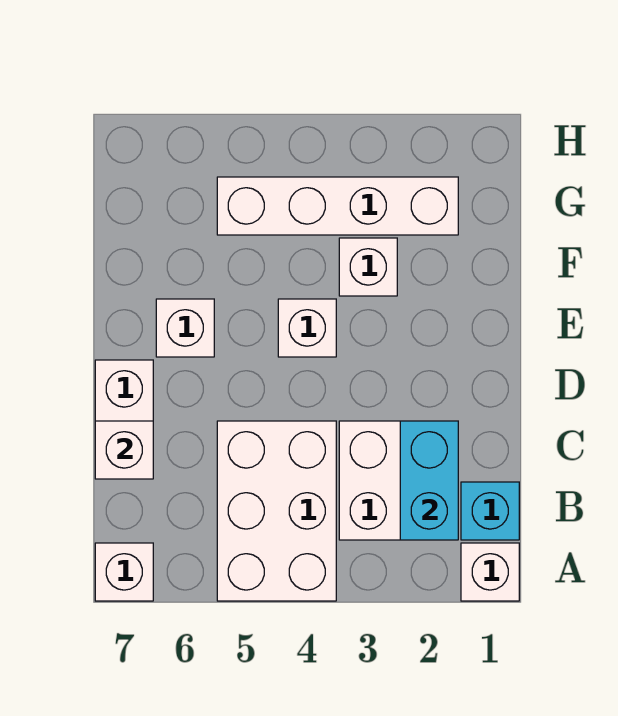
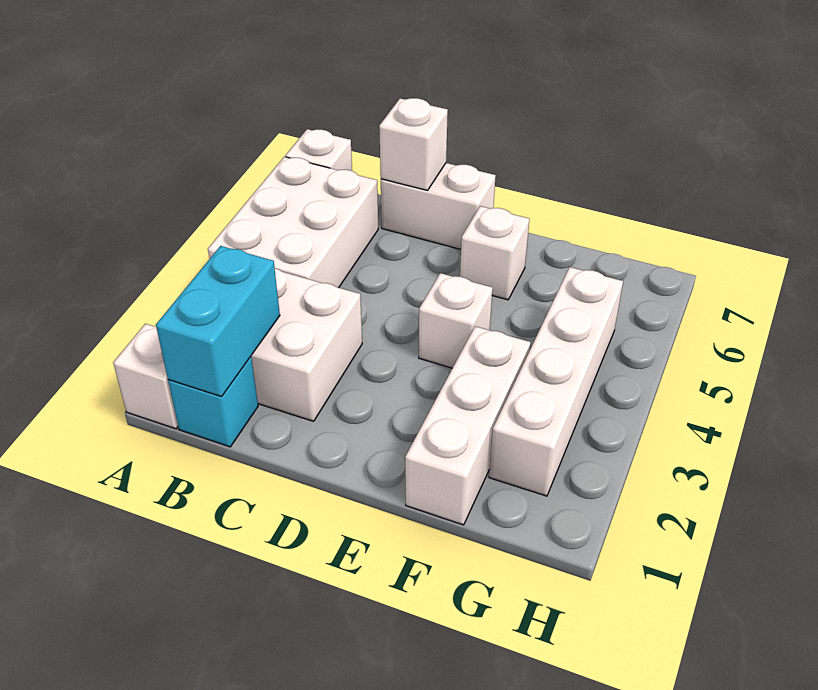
white 2x3 brick [217,421,336,601] -> white 2x3 brick turned to [208,157,378,288]
cyan 1x2 brick [400,421,458,540] -> cyan 1x2 brick turned to [156,246,280,397]
white 1x1 brick [339,238,397,296] -> white 1x3 brick [405,326,530,525]

